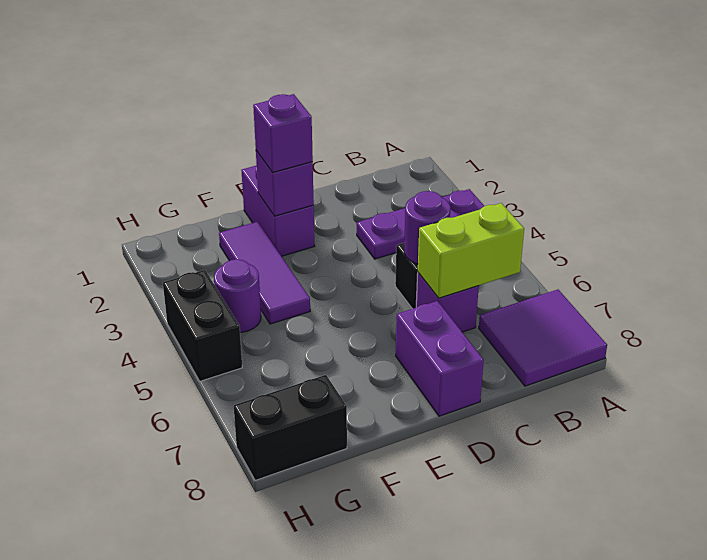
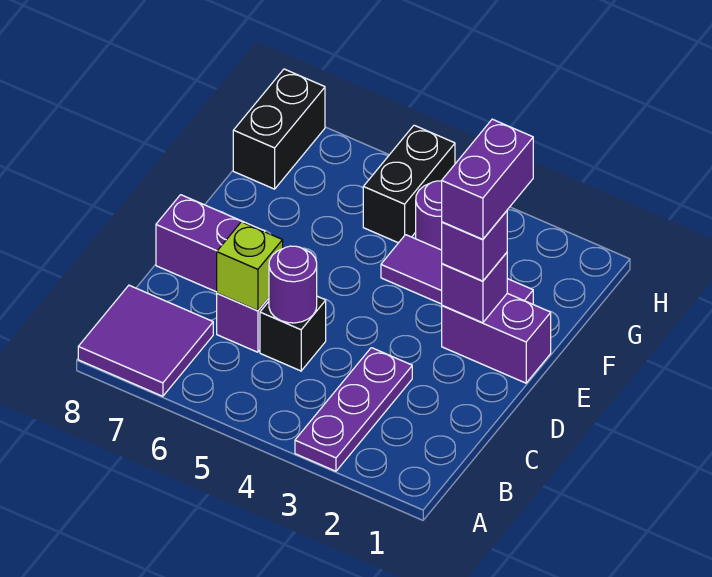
lime 1x2 brick [418,203,524,298] -> lime 1x1 brick [217,222,283,311]
none -> purple 1x2 brick [442,119,533,240]
black 1x2 brick [163,270,242,381] -> black 1x2 brick turned to [363,125,455,243]

